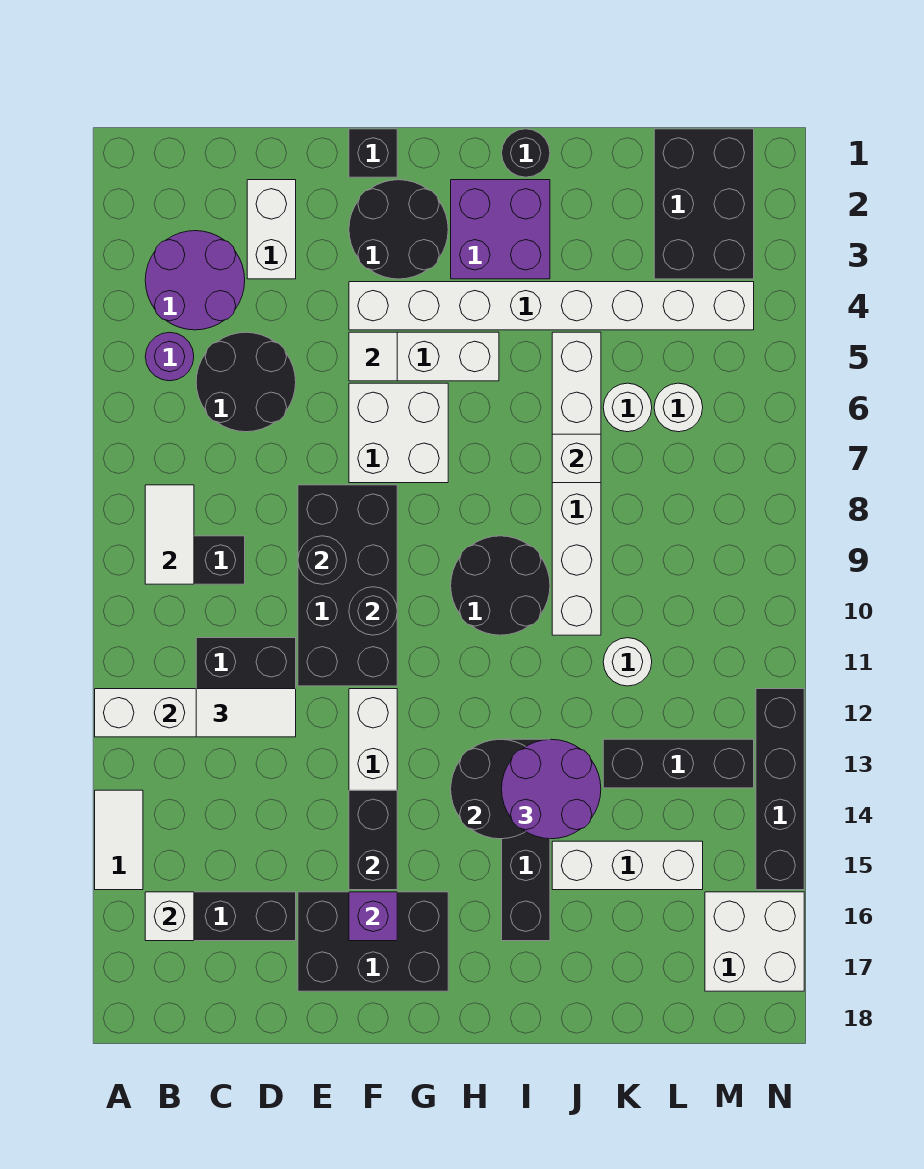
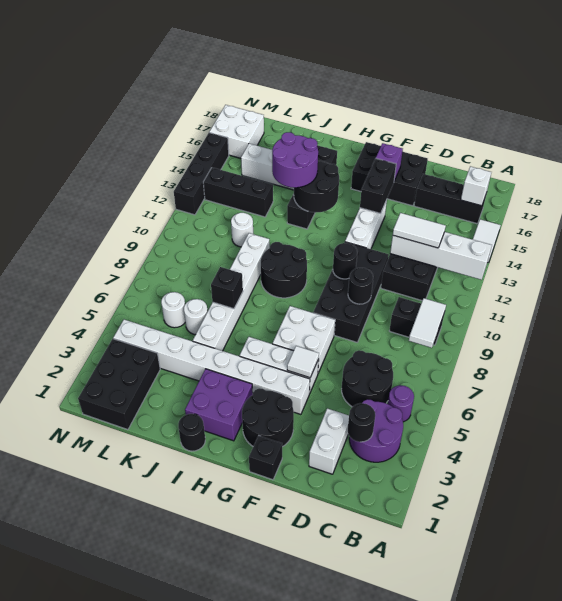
none -> black 1x1 round brick [348,403,375,442]
white 1x1 brick [552,434,601,483] -> black 1x1 brick [211,267,243,309]

